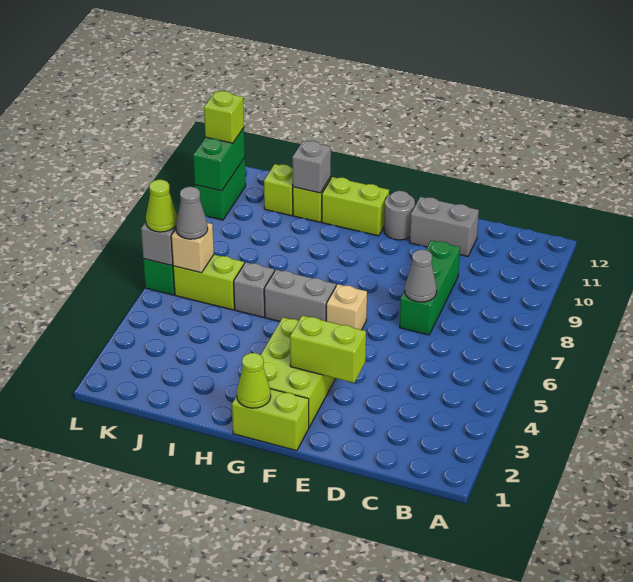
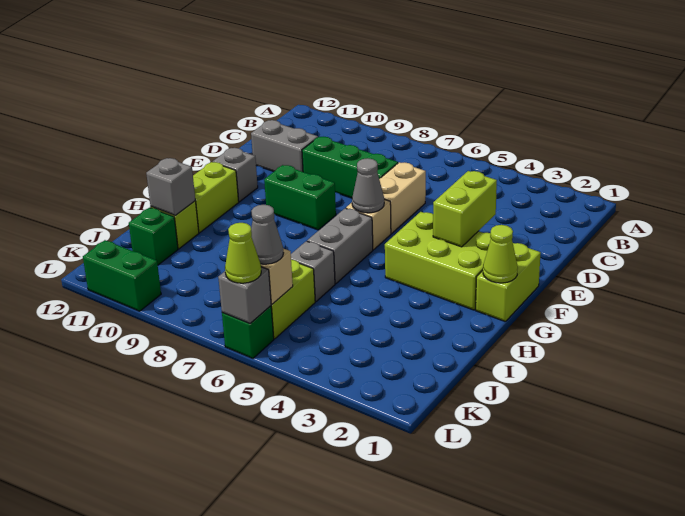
none -> tan 1x2 brick [379,162,426,233]
grey 1x1 cone [405,250,437,302] -> grey 1x1 cone moved to [352,158,384,213]
grey 1x2 brick [410,197,479,256] -> grey 1x2 brick turned to [251,120,318,172]
grey 1x1 round brick [384,191,415,240] -> grey 1x1 brick [213,148,258,202]
lime 1x1 brick [264,164,293,216] -> green 1x1 brick [129,208,178,265]
green 1x2 brick [193,128,245,191] -> green 1x2 brick moved to [264,165,336,230]
lime 1x1 brick [204,91,244,143] -> none

